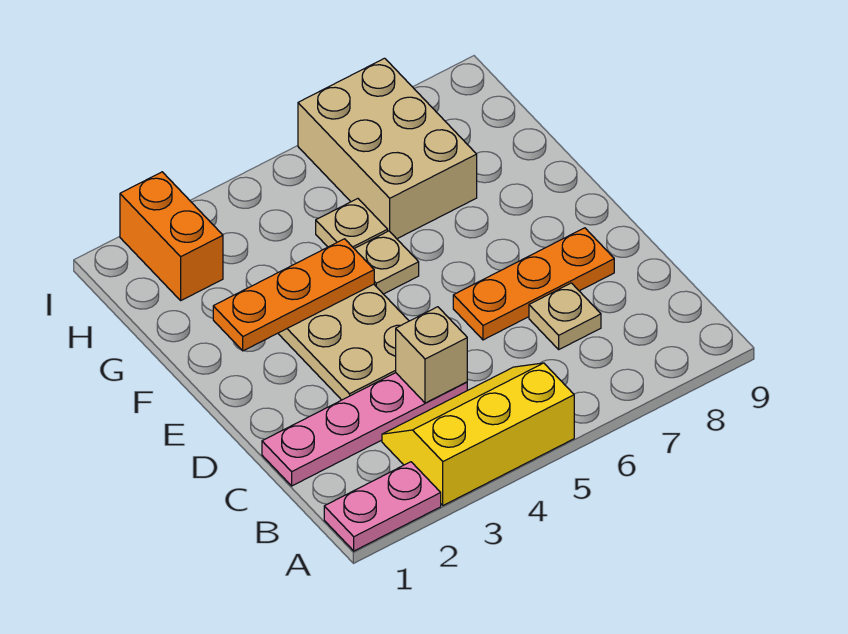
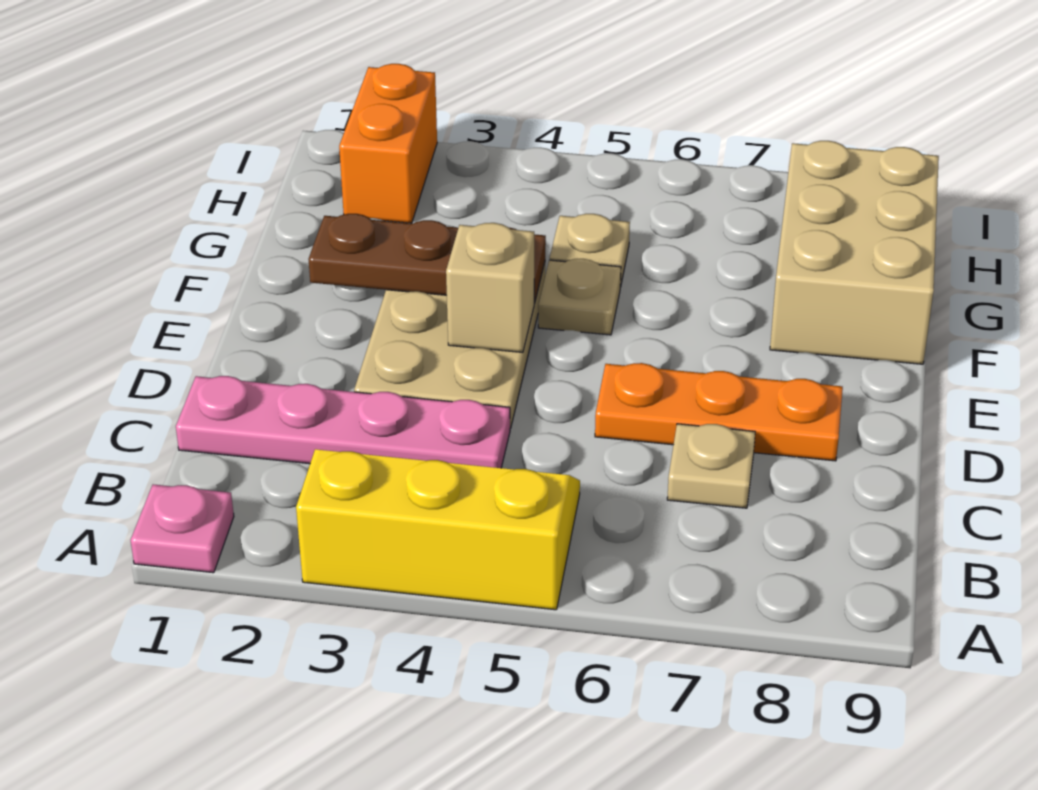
pink 1x2 plate [324,462,441,551] -> pink 1x1 plate [131,484,234,573]
tan 1x1 brick [396,307,467,403] -> tan 1x1 brick moved to [446,223,534,352]
orange 1x3 plate [213,239,374,351] -> brown 1x3 plate [309,214,546,303]
tan 2x3 brick [298,58,477,239] -> tan 2x3 brick moved to [770,141,939,364]

